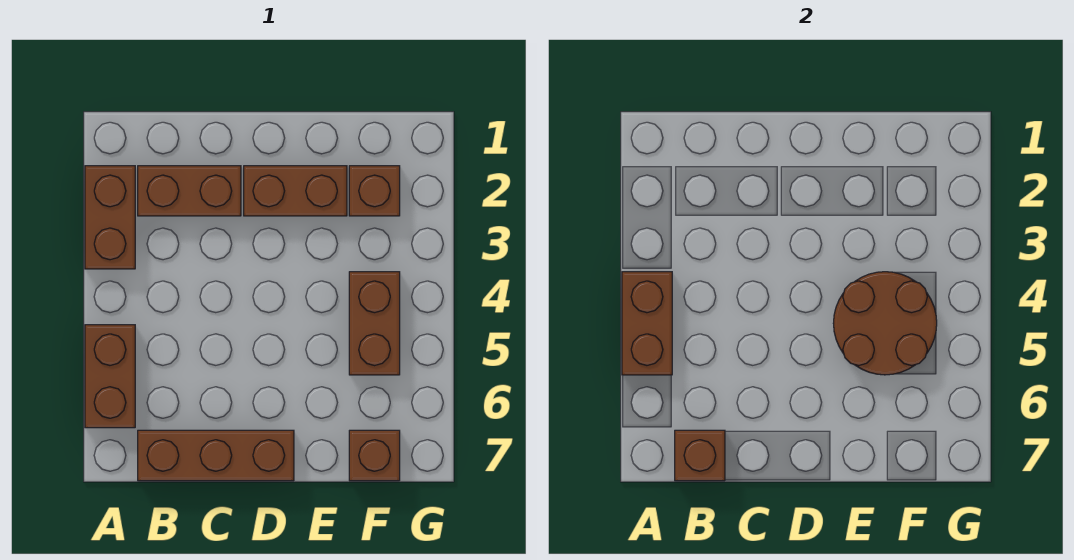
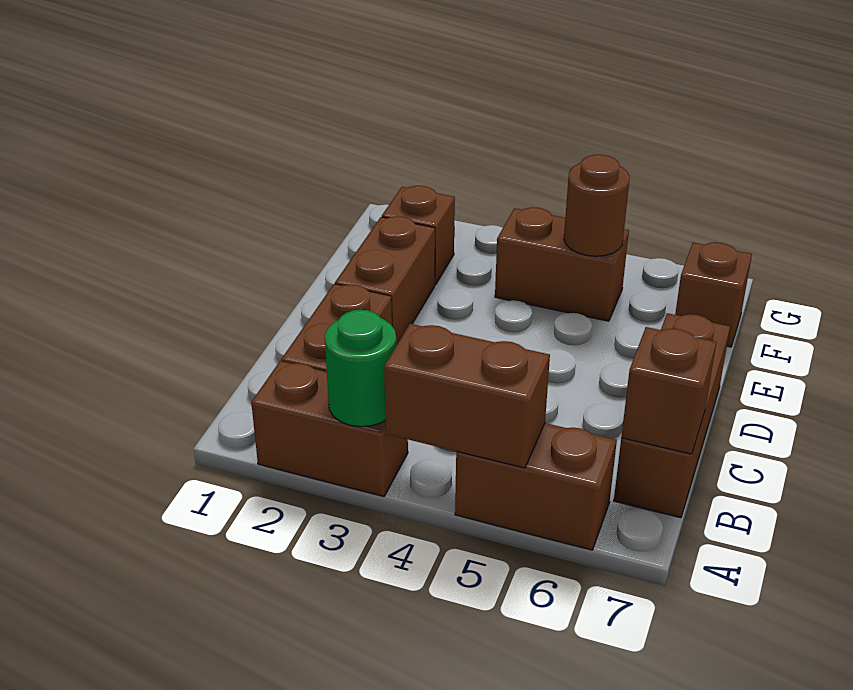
none -> green 1x1 round brick [325,310,396,427]
brown 2x2 round brick [833,272,937,375] -> brown 1x1 round brick [564,154,630,256]

